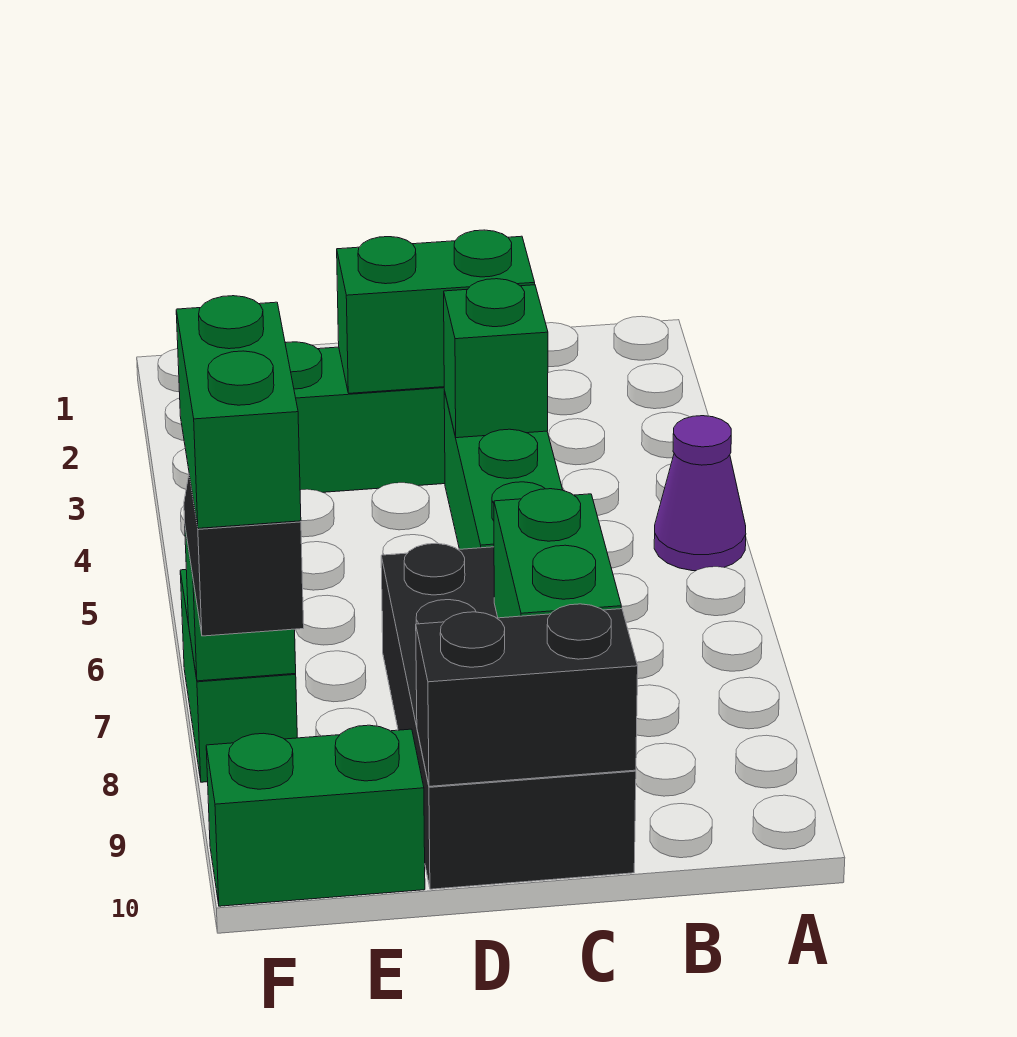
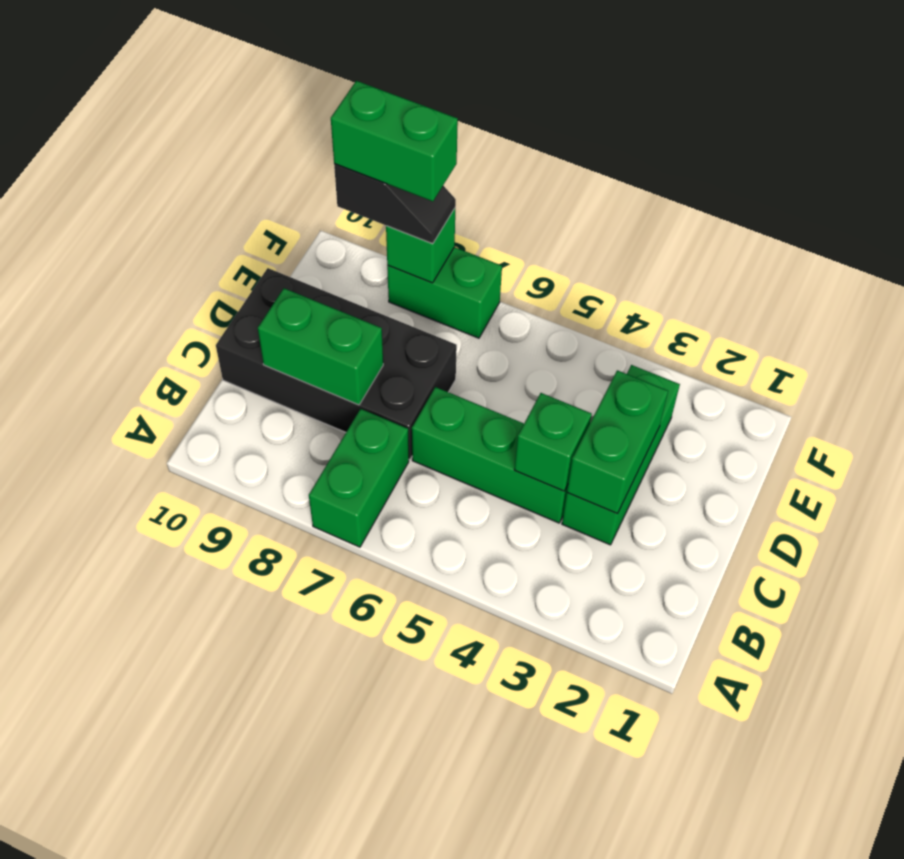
purple 1x1 cone [654,416,746,571] -> none
black 1x2 brick [416,604,638,786] -> none
green 1x2 brick [206,725,425,906] -> green 1x2 brick moved to [309,409,409,547]

